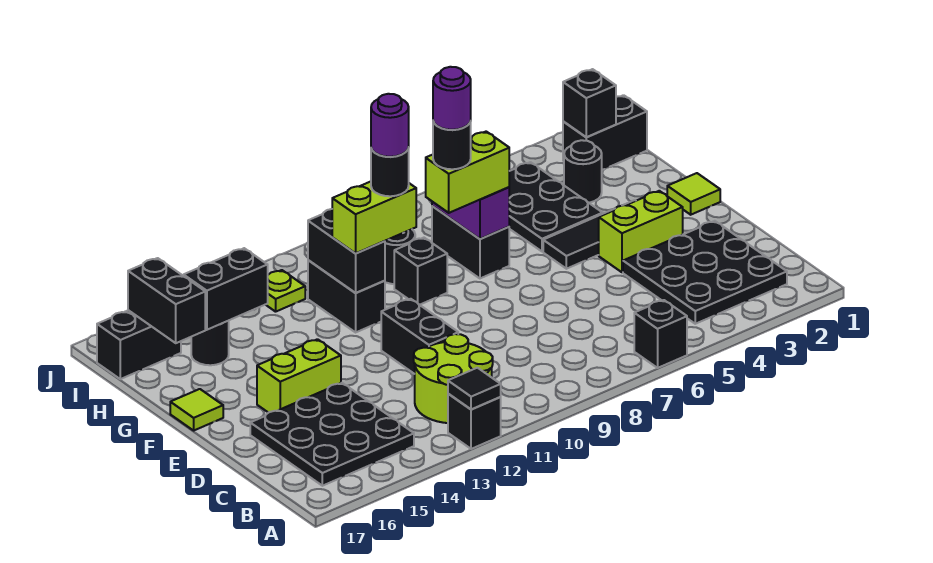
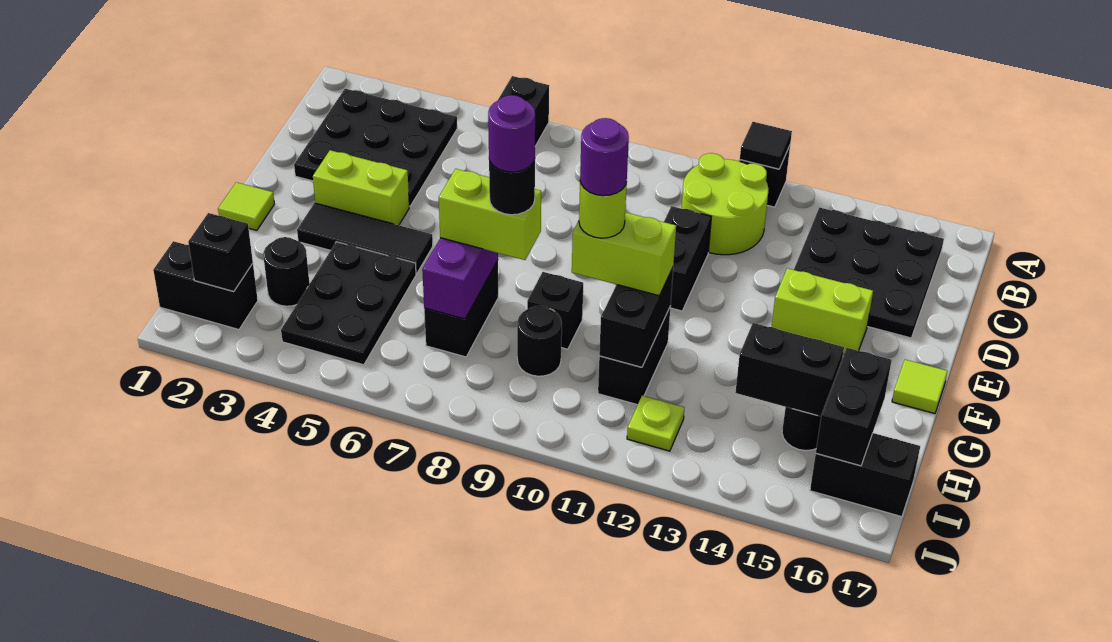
black 1x1 round brick [371,147,409,196] -> lime 1x1 round brick [579,181,627,238]

